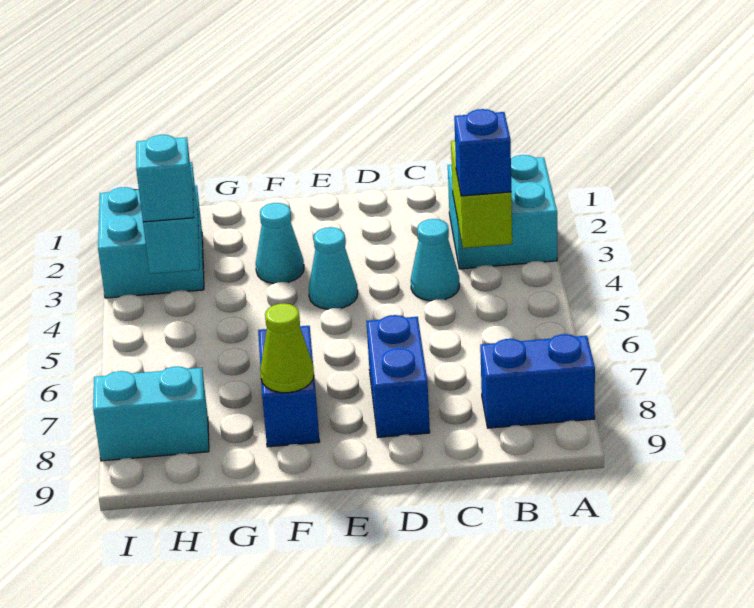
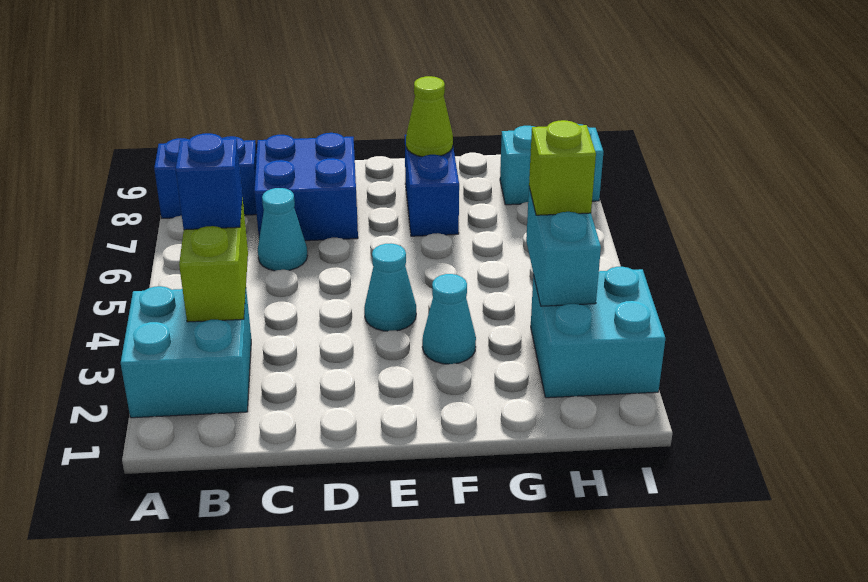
cyan 1x1 cone [411,219,459,301] -> cyan 1x1 cone moved to [258,188,307,271]
blue 1x2 brick [366,315,430,437] -> blue 2x2 brick [255,133,358,241]
cyan 1x1 brick [136,135,194,222] -> lime 1x1 brick [529,120,596,215]

